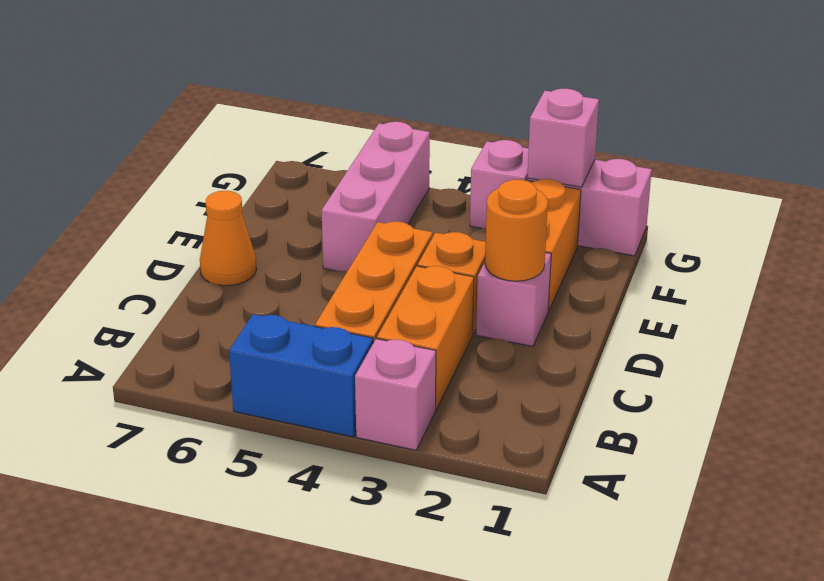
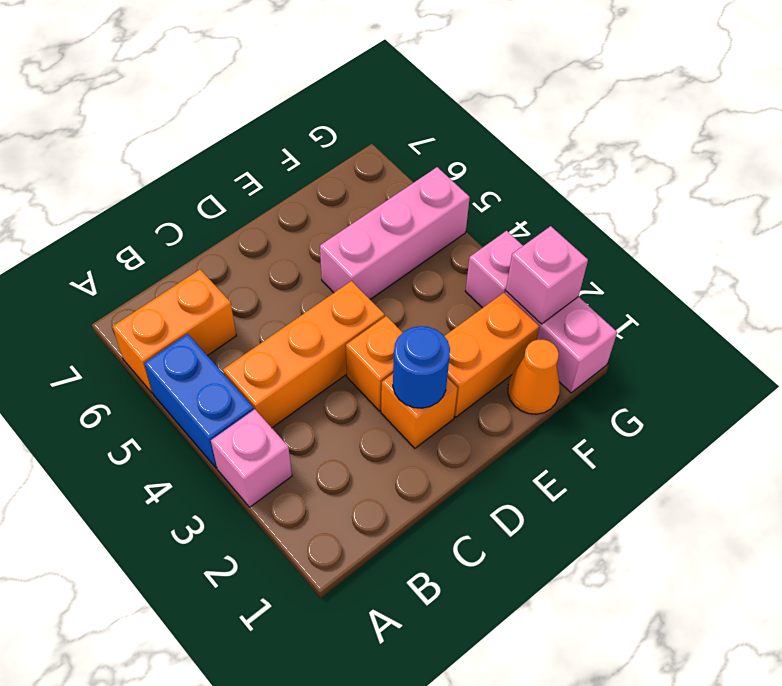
orange 1x2 brick [377,266,474,409] -> orange 1x2 brick moved to [112,270,236,393]
pink 1x1 brick [476,253,551,346] -> orange 1x1 brick [381,374,458,448]
orange 1x1 round brick [485,180,548,281] -> blue 1x1 round brick [393,326,450,408]
orange 1x1 cone [200,191,257,286] -> orange 1x1 cone moved to [508,340,560,414]

